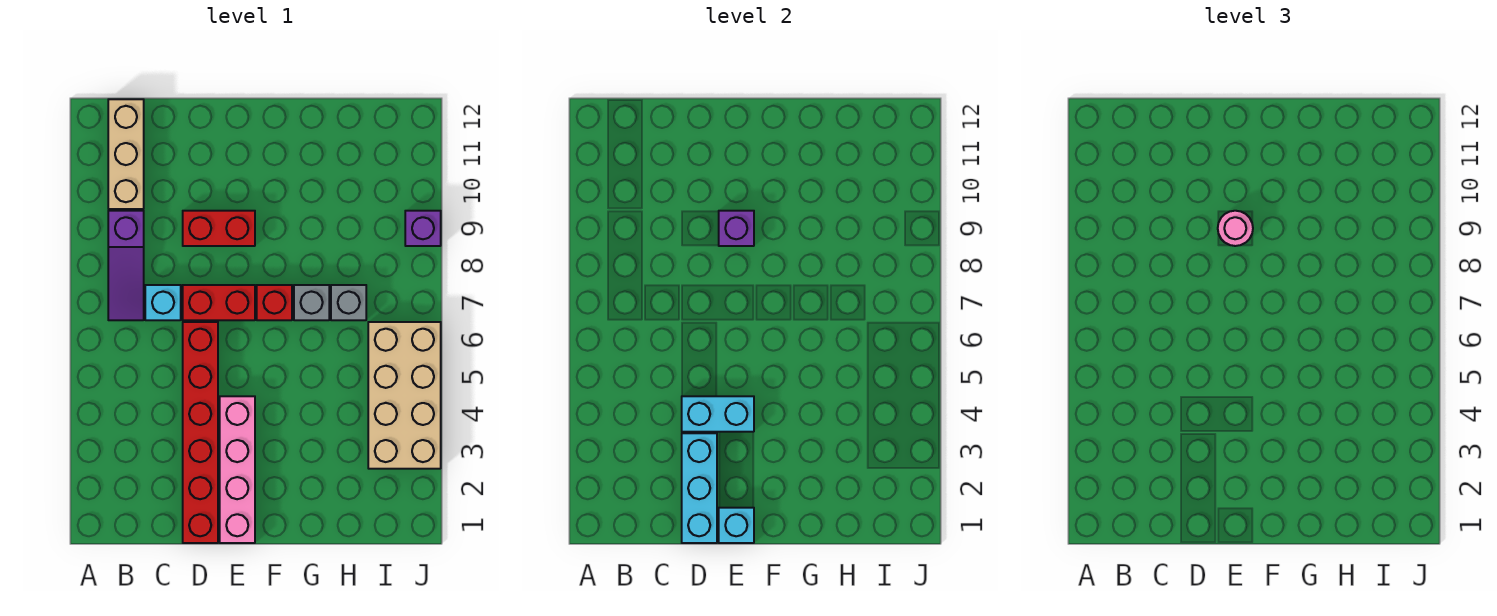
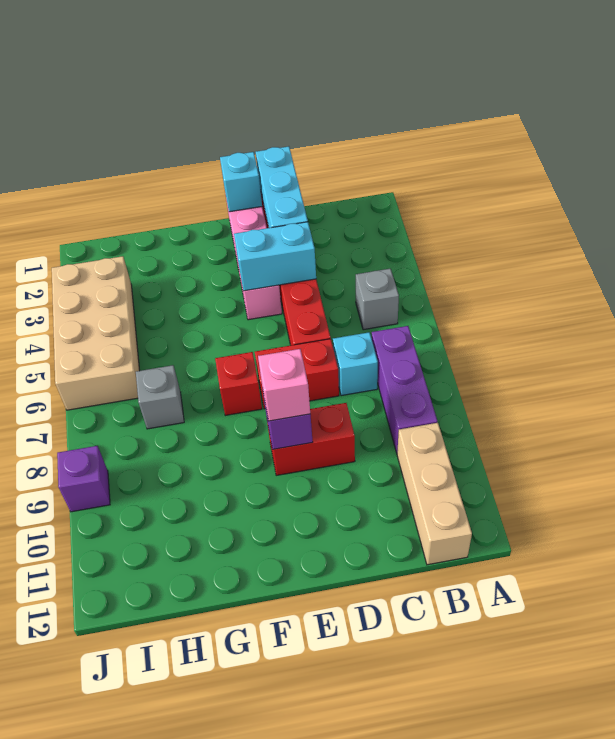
purple 1x3 slope [108,211,144,320] -> purple 1x3 brick [372,326,437,453]
pink 1x1 round brick [1218,211,1253,246] -> pink 1x1 brick [258,349,310,421]
grey 1x1 brick [294,285,329,320] -> grey 1x1 brick moved to [356,269,399,330]

